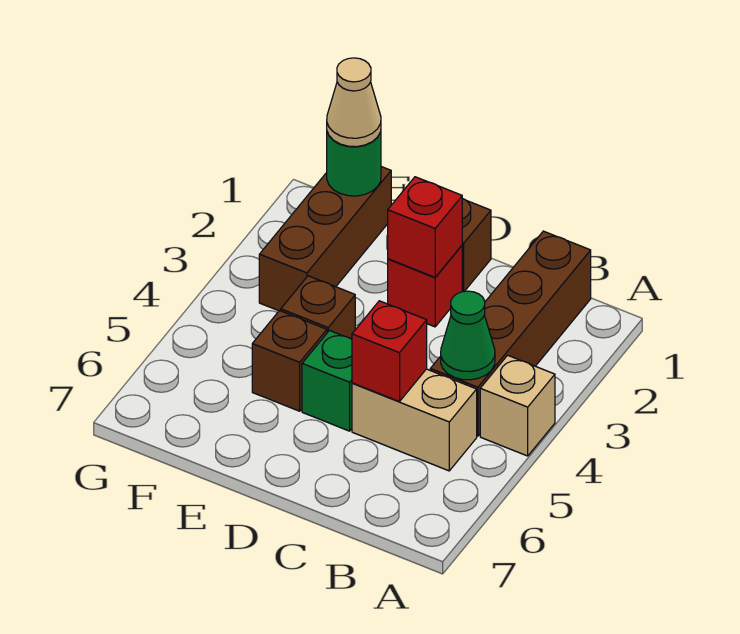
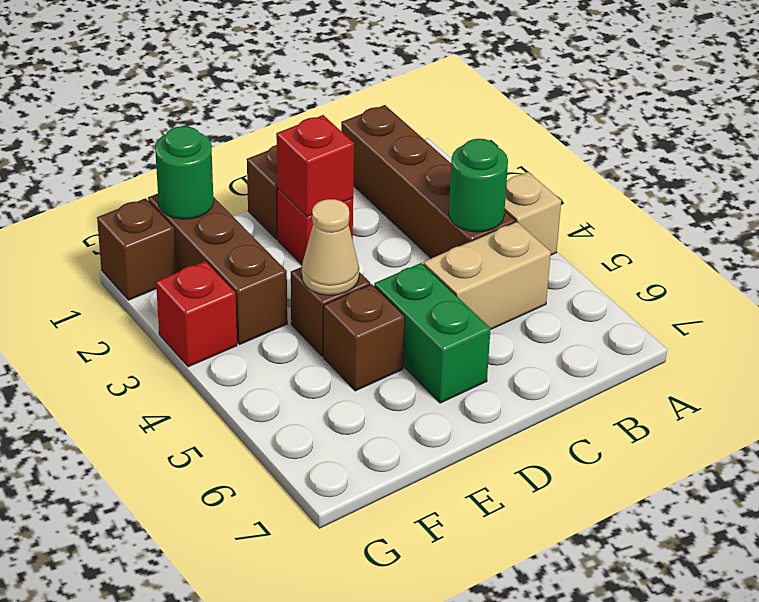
green 1x1 cone [441,291,495,380] -> green 1x1 round brick [449,139,508,232]
red 1x1 brick [352,301,427,402] -> red 1x1 brick moved to [156,261,237,367]
green 1x1 brick [302,331,352,431] -> green 1x2 brick [374,263,491,403]
tan 1x1 cone [327,58,381,147] -> tan 1x1 cone moved to [302,199,359,295]
none -> brown 1x1 brick [97,198,176,300]

